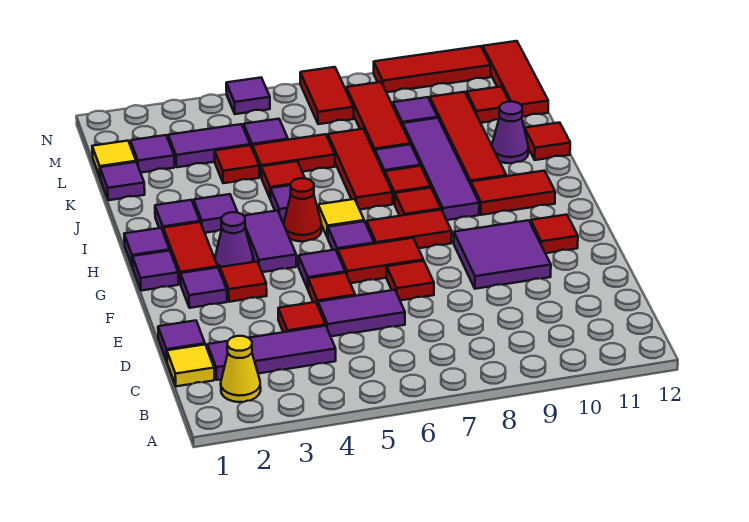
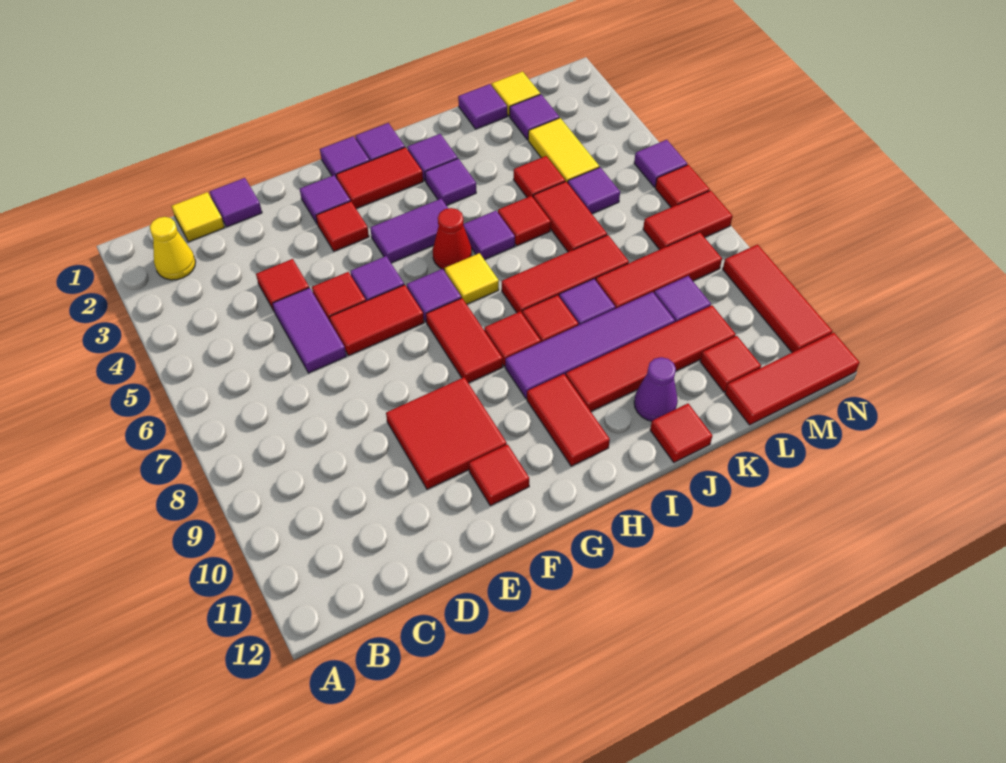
purple 1x3 tile [207,326,336,380] -> none
red 1x1 tile [387,261,434,300] -> red 1x1 tile moved to [655,165,710,207]
purple 2x2 tile [454,220,551,289] -> red 2x2 tile [386,377,507,489]
red 1x2 tile [338,238,423,283] -> red 1x2 tile turned to [329,285,424,356]
purple 1x1 cone [215,212,253,271] -> none
purple 1x2 tile [168,124,250,167] -> yellow 1x2 tile [528,118,599,183]

